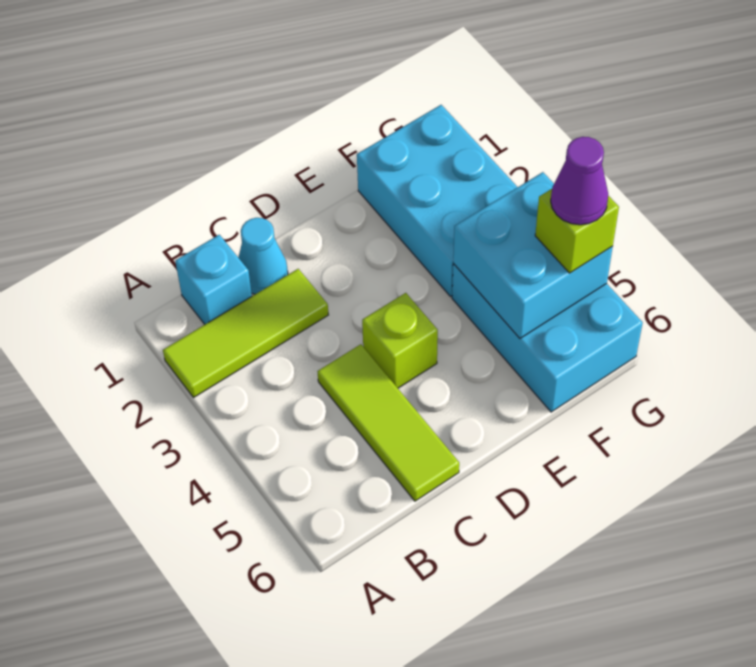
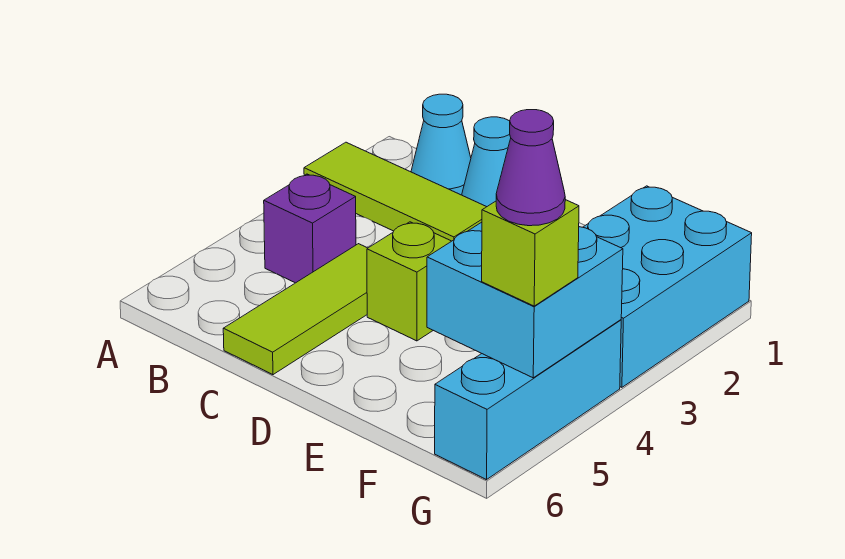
cyan 1x1 brick [175,235,252,324] -> cyan 1x1 cone [411,94,471,195]
none -> purple 1x1 brick [264,174,356,283]
cyan 2x3 brick [452,264,643,412] -> cyan 1x3 brick [435,320,621,480]

